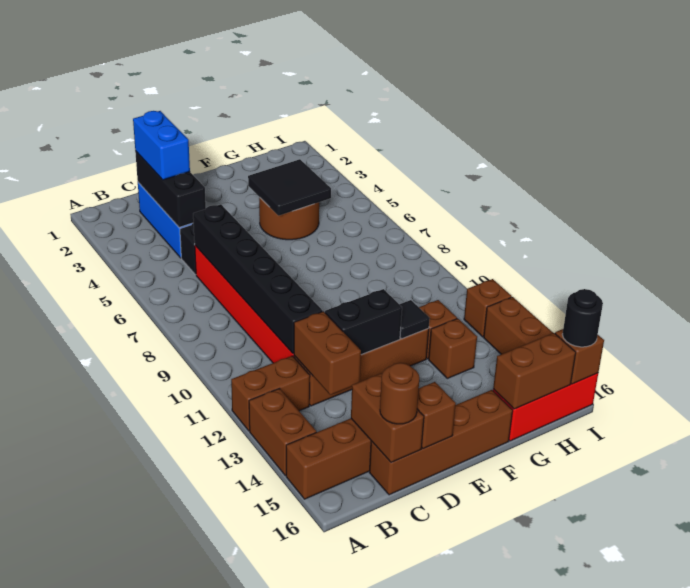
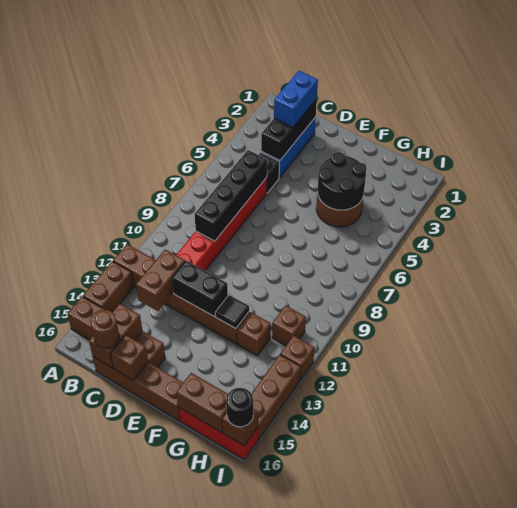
black 1x6 brick [193,204,323,354] -> black 1x4 brick [194,150,267,241]
black 2x2 tile [248,159,331,216] -> black 2x2 round brick [317,152,366,210]
brown 1x1 brick [429,319,477,378] -> brown 1x1 brick moved to [272,306,306,345]

